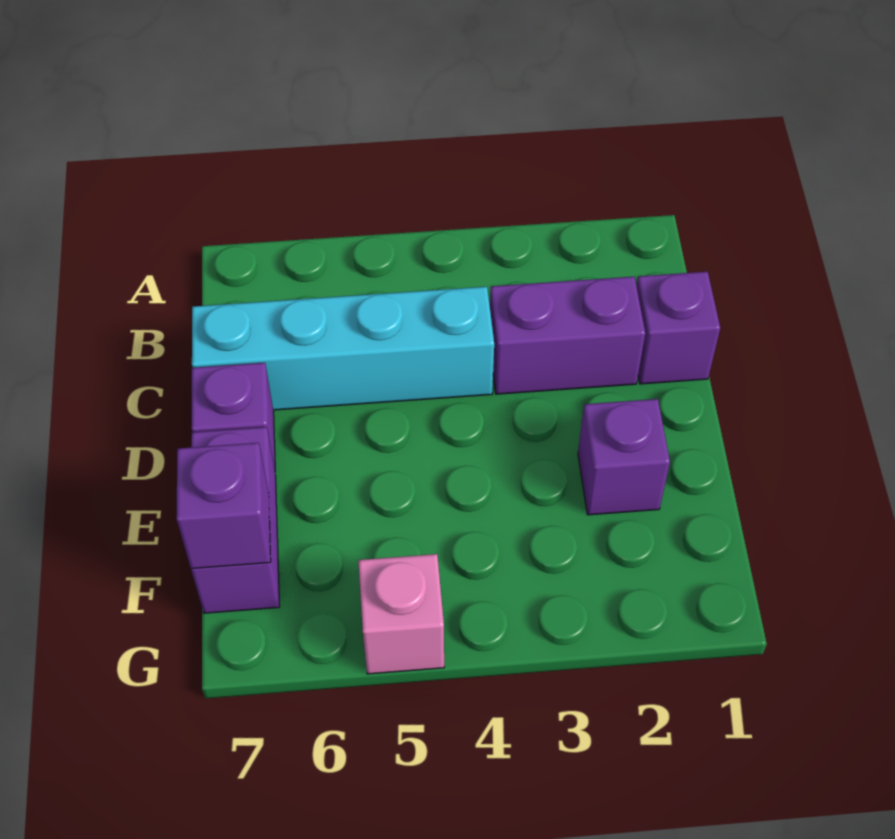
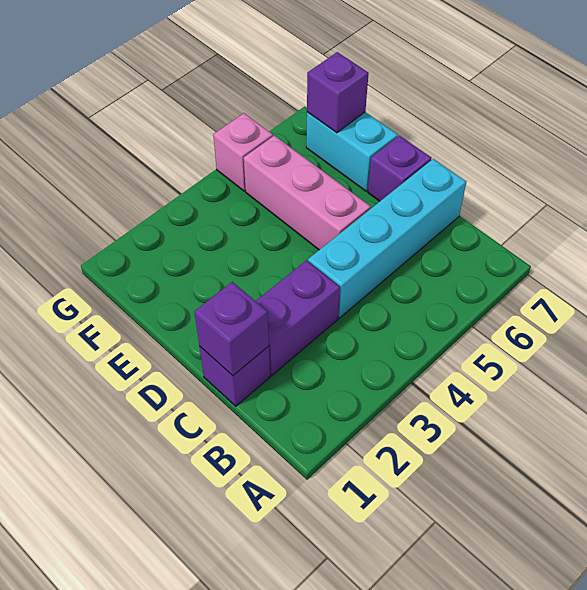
none -> pink 1x3 brick [244,135,371,250]
purple 1x1 brick [578,399,670,515] -> purple 1x1 brick moved to [194,282,269,376]
purple 1x2 brick [191,427,280,613] -> cyan 1x2 brick [306,112,398,191]

